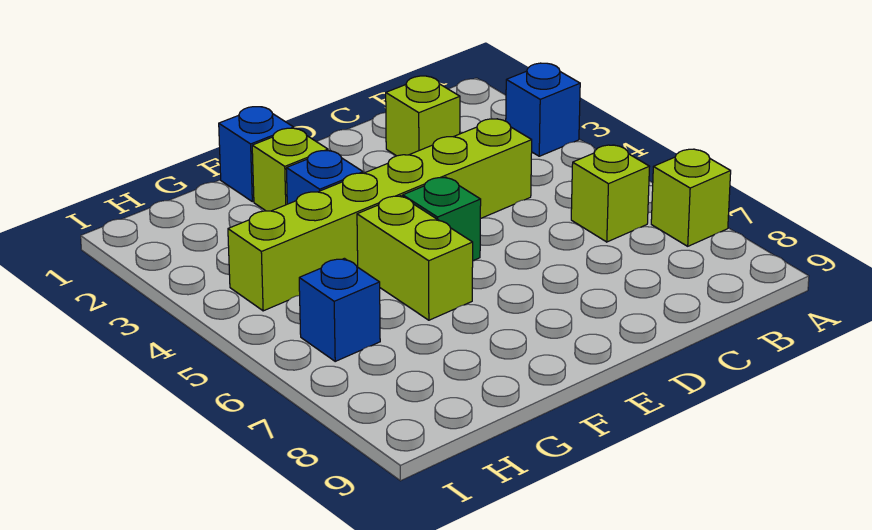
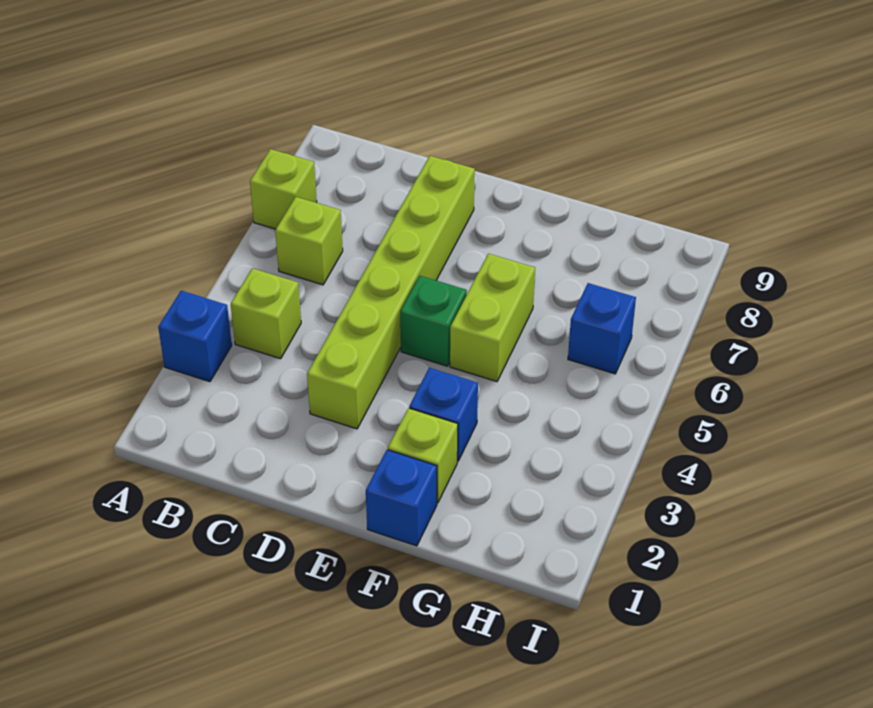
lime 1x1 brick [386,76,460,156] -> lime 1x1 brick moved to [231,268,301,359]
lime 1x6 brick [228,119,532,311] -> lime 1x6 brick turned to [307,156,475,429]

